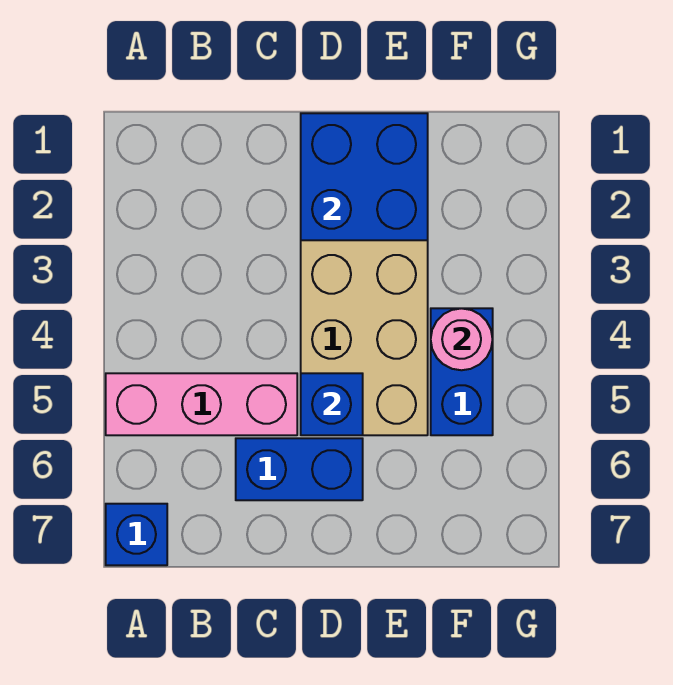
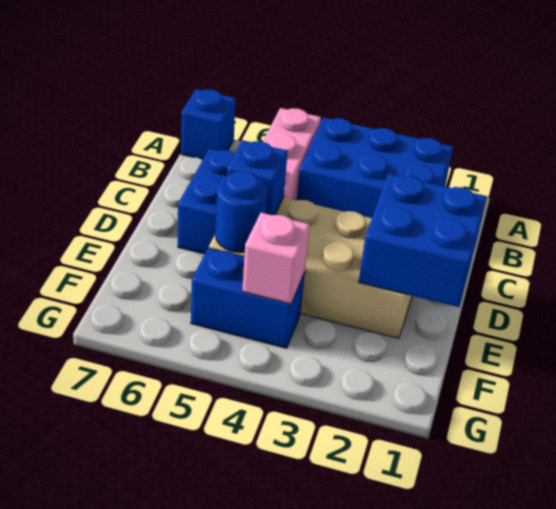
none -> blue 2x3 brick [297,117,453,218]
none -> blue 1x1 round brick [215,171,267,252]
pink 1x1 round brick [431,308,493,370] -> pink 1x1 brick [242,213,310,304]

